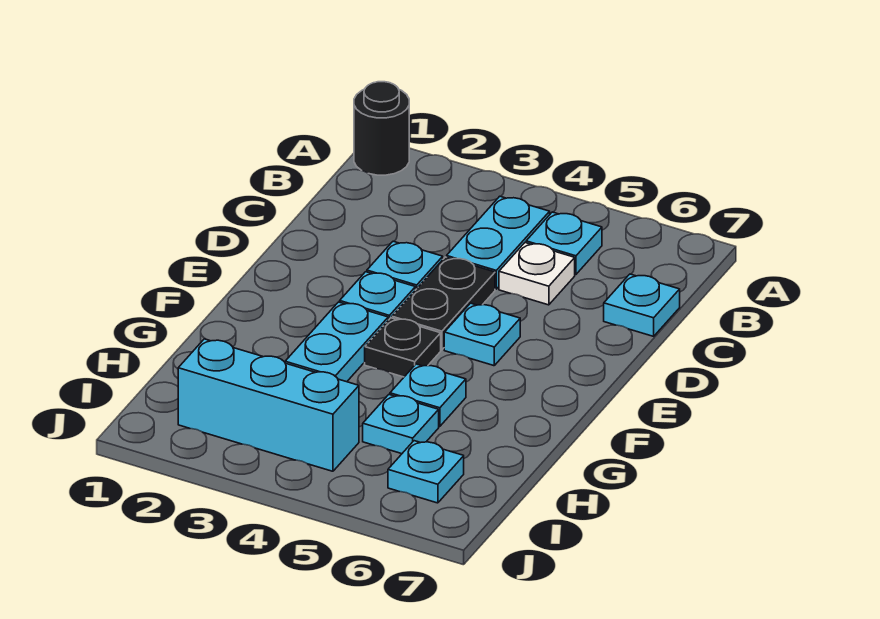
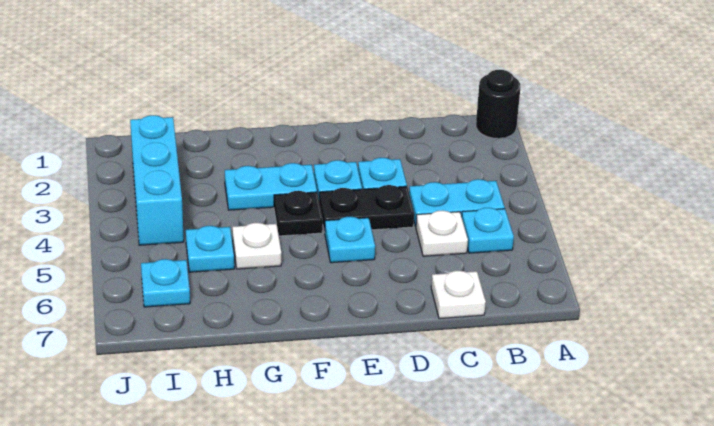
cyan 1x1 plate [604,274,680,336] -> white 1x1 plate [431,271,486,319]
cyan 1x1 plate [390,364,466,426] -> white 1x1 plate [232,223,281,269]

